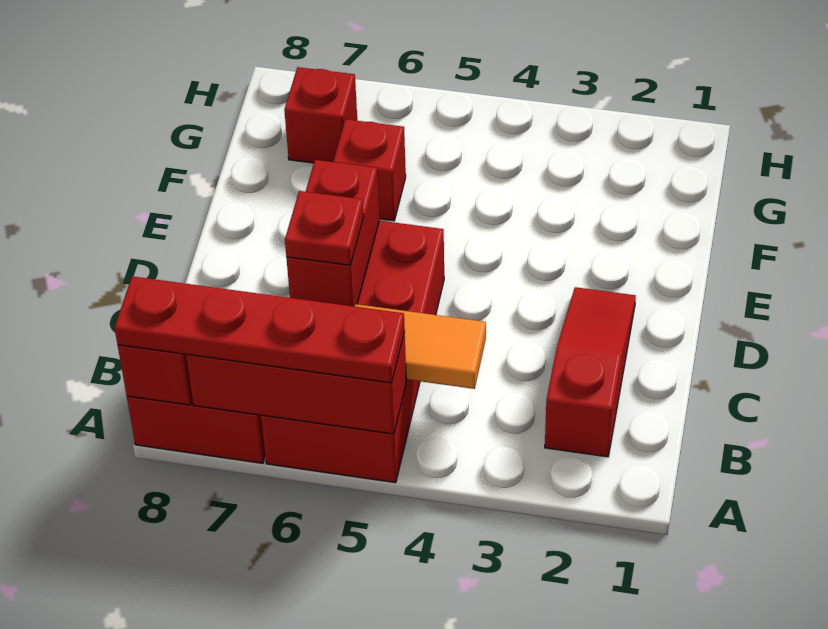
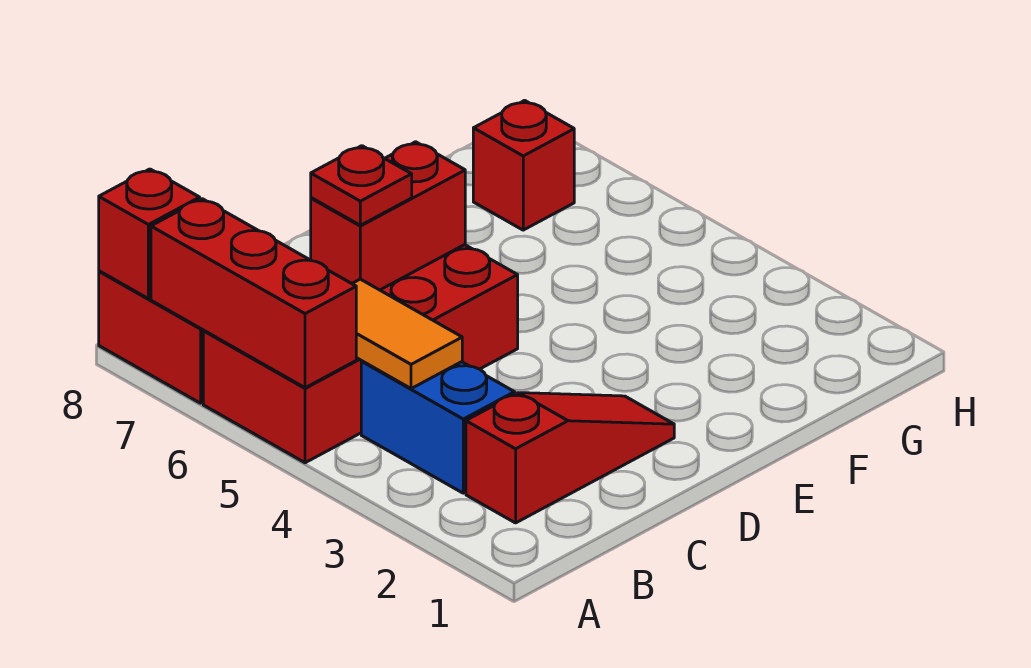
red 1x4 plate [115,276,405,383] -> none
none -> blue 1x2 brick [361,361,515,493]
red 1x1 brick [333,119,406,221] -> none

